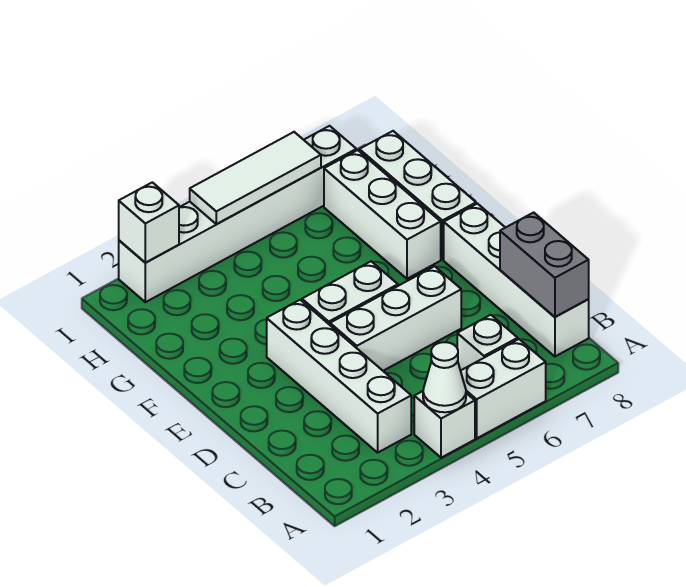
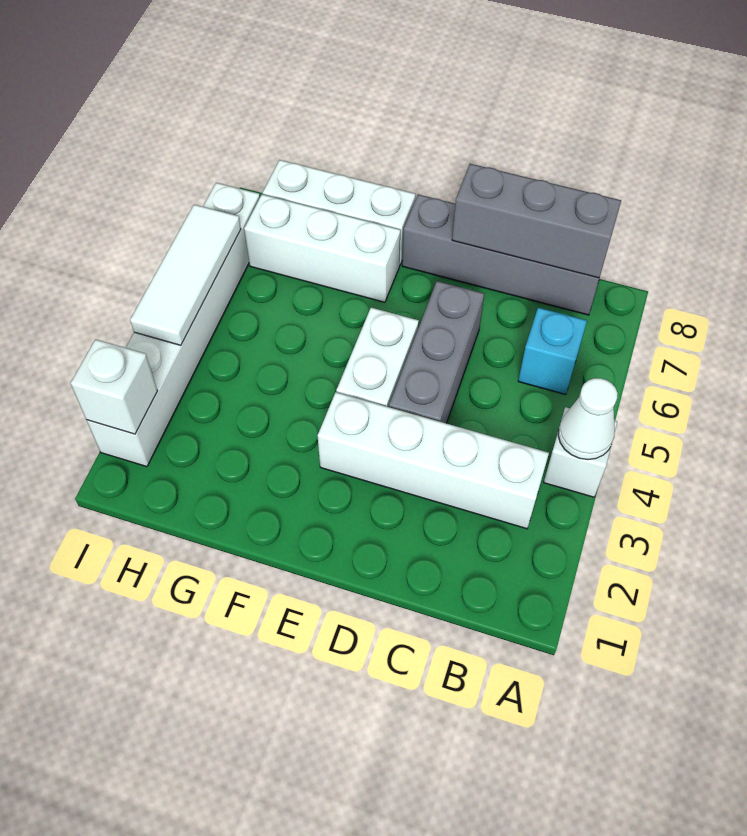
white 1x2 brick [461,339,546,438] -> none
white 1x1 brick [457,315,518,370] -> cyan 1x1 brick [518,308,587,395]
white 1x4 brick [444,204,589,357] -> grey 1x4 brick [402,194,599,315]
grey 1x2 brick [500,212,589,317] -> grey 1x3 brick [452,164,621,278]
white 1x3 brick [330,266,461,371] -> grey 1x3 brick [389,281,484,423]

